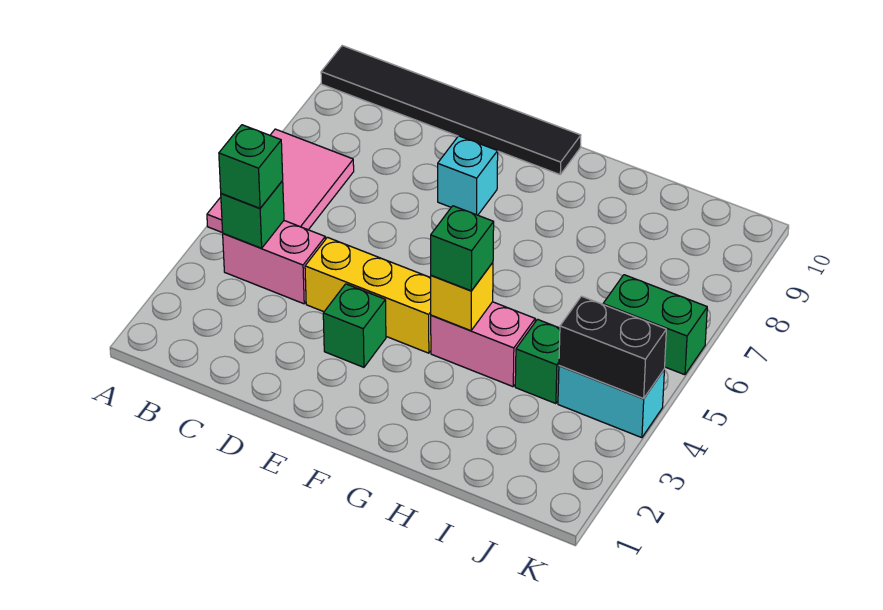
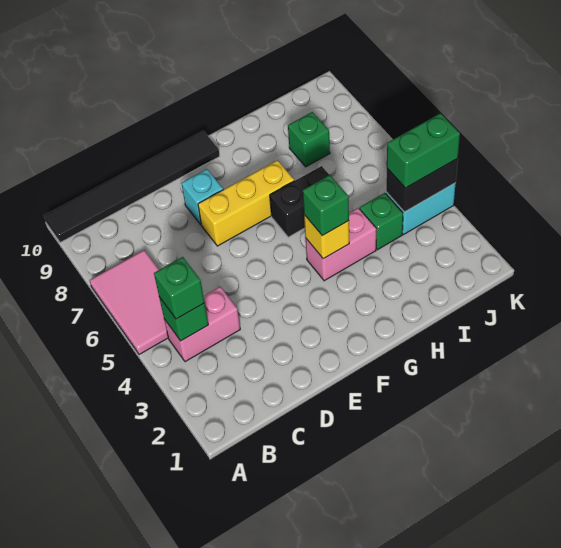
yellow 1x3 brick [305,237,431,353] -> yellow 1x3 brick moved to [198,160,294,246]
green 1x1 brick [323,284,386,367] -> green 1x1 brick moved to [288,112,330,167]
none -> black 1x2 brick [270,166,329,237]
green 1x2 brick [603,275,707,375] -> green 1x2 brick moved to [387,113,460,188]

